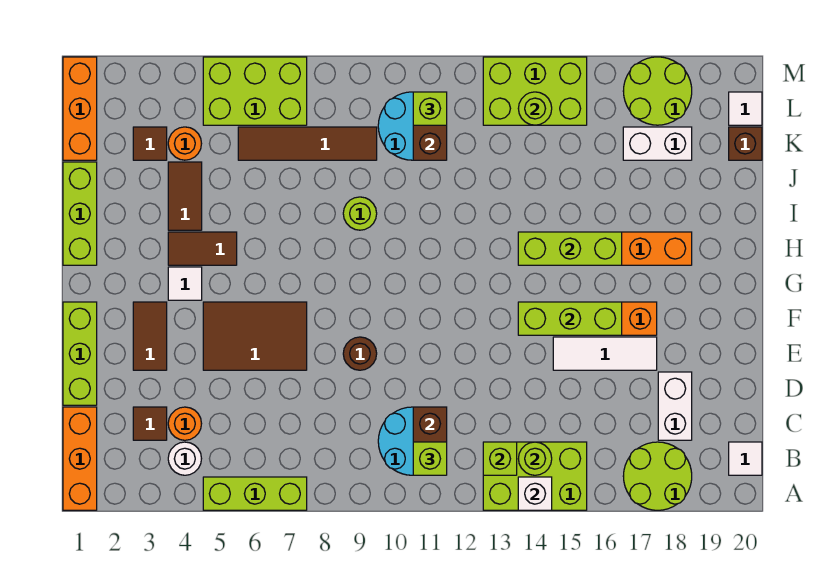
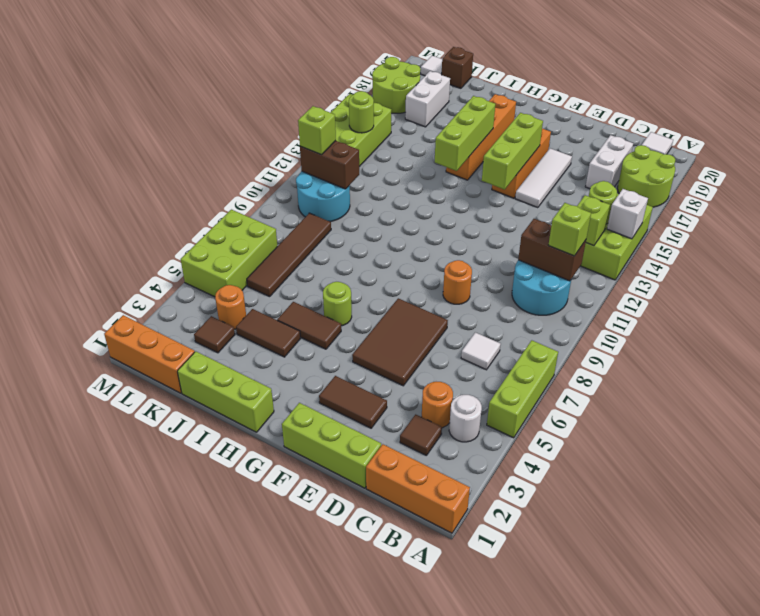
white 1x2 brick [658,372,692,440] -> white 1x2 brick turned to [585,135,633,189]
brown 1x1 round brick [343,337,377,370] -> orange 1x1 round brick [443,260,472,304]
white 1x1 tile [168,267,202,300] -> white 1x1 tile moved to [461,332,501,370]
brown 1x2 tile [168,232,237,265] -> brown 1x2 tile turned to [277,302,341,349]
lime 1x1 round brick [343,197,377,230] -> lime 1x1 round brick moved to [323,282,352,326]

